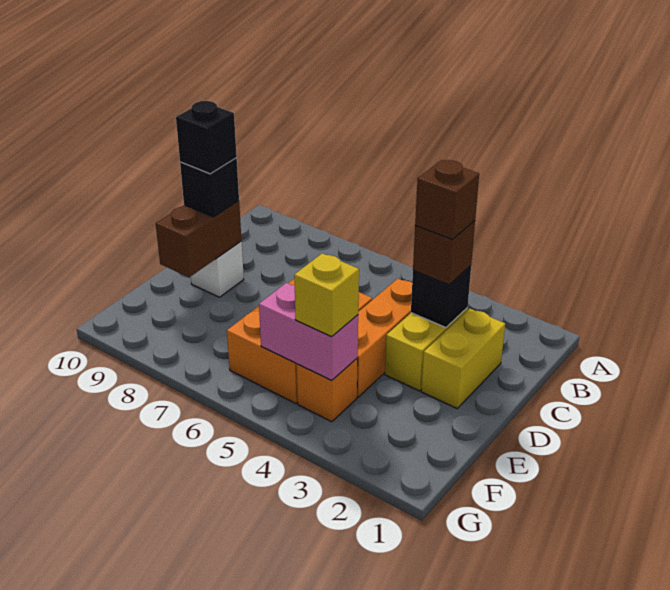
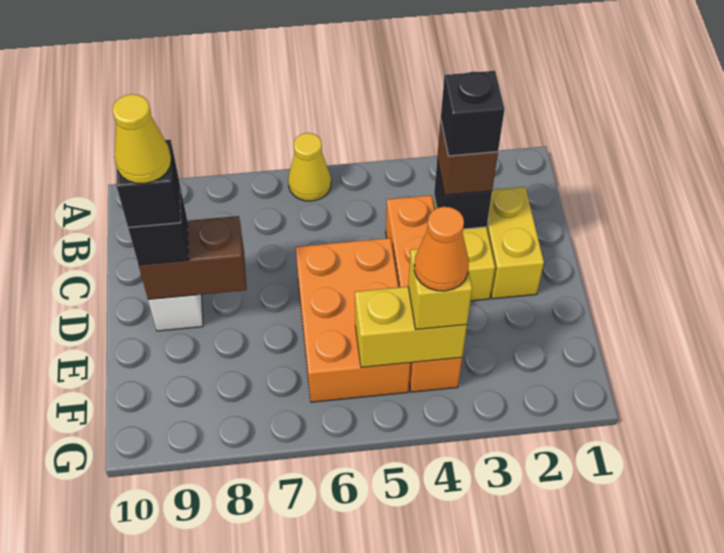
none -> yellow 1x1 cone [288,133,331,201]
brown 1x1 brick [415,160,479,239] -> black 1x1 brick [441,71,505,156]
brown 1x2 brick [156,201,242,277] -> brown 1x2 brick turned to [139,216,247,300]
none -> yellow 1x1 cone [113,94,171,184]
pink 1x2 brick [259,283,358,380] -> yellow 1x2 brick [355,287,467,367]
none -> orange 1x1 cone [414,207,469,291]

